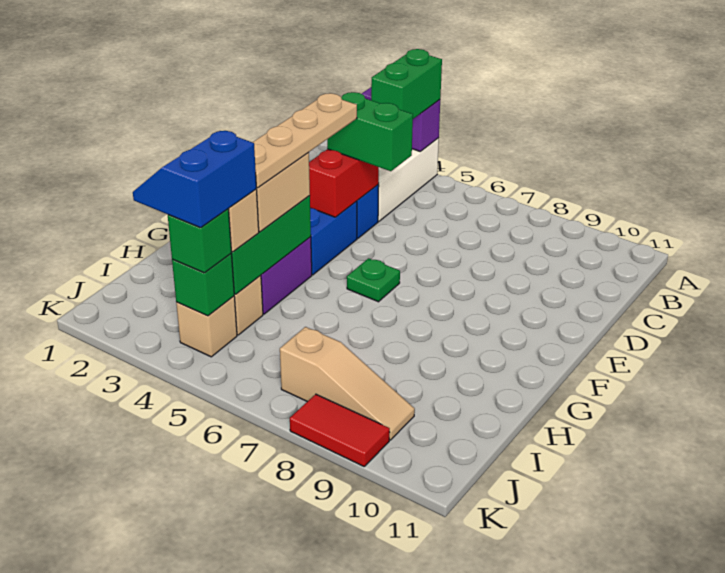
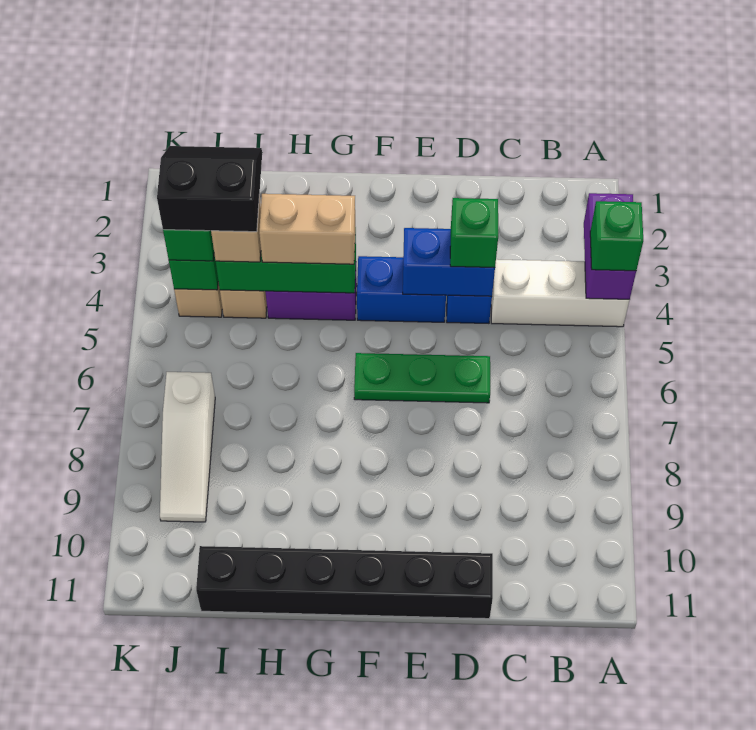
green 1x2 brick [371,49,442,119] -> green 1x1 brick [590,201,643,271]
red 1x2 brick [309,149,379,217] -> blue 1x2 brick [403,228,495,296]
green 1x2 brick [327,92,413,171] -> green 1x1 brick [450,198,498,268]
none -> black 1x6 brick [196,546,493,619]
tan 1x4 plate [253,93,357,188] -> none
green 1x1 plate [347,258,400,302] -> green 1x3 plate [354,353,490,403]
blue 2x2 slope [133,131,256,228] -> black 2x2 slope [157,146,262,232]
tan 1x3 slope [280,327,415,440] -> white 1x3 slope [160,372,215,522]
red 1x2 tile [290,394,390,466] -> none

